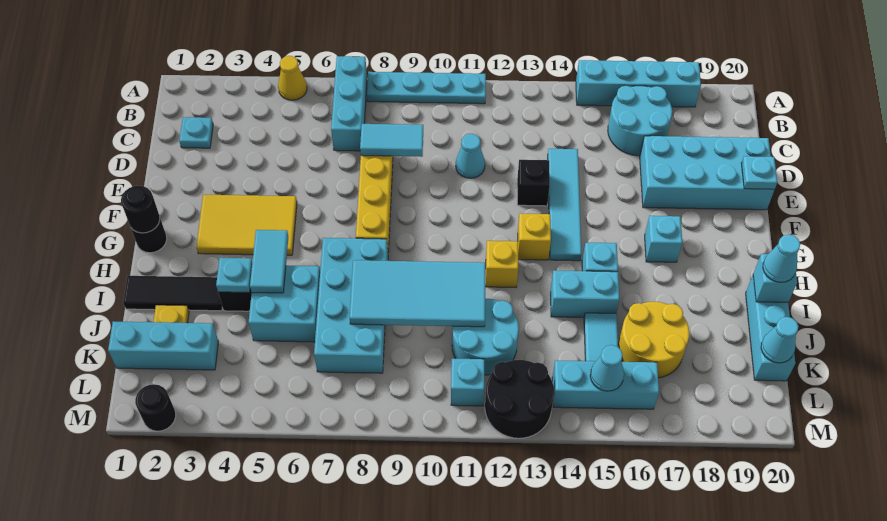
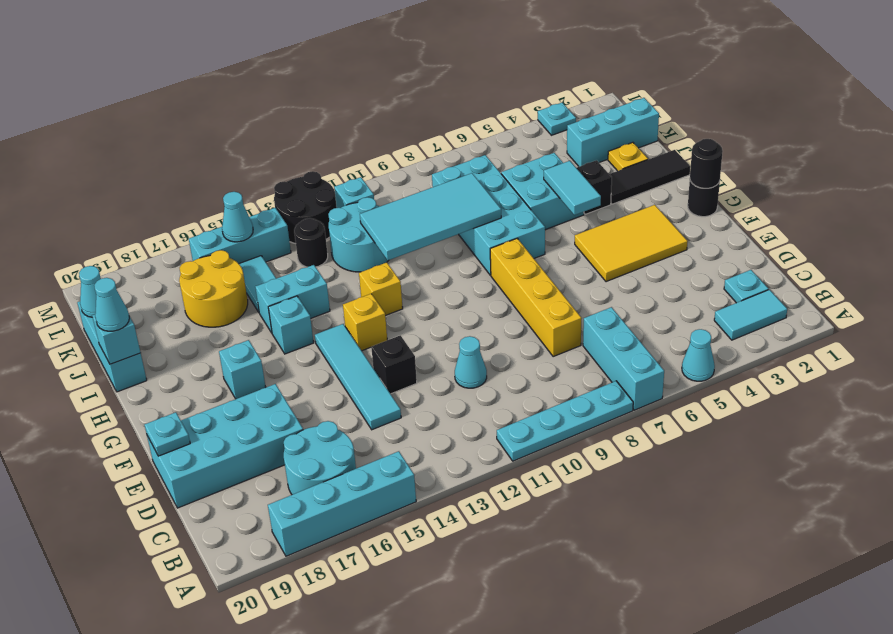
yellow 1x1 cone [278,56,307,100] -> cyan 1x1 cone [682,329,715,381]
cyan 1x2 tile [360,124,423,157] -> cyan 1x2 tile moved to [714,290,787,340]
cyan 1x1 plate [216,258,252,293] -> cyan 1x1 plate moved to [538,103,576,135]
black 1x1 round brick [135,384,176,431] -> black 1x1 round brick moved to [294,218,328,267]

